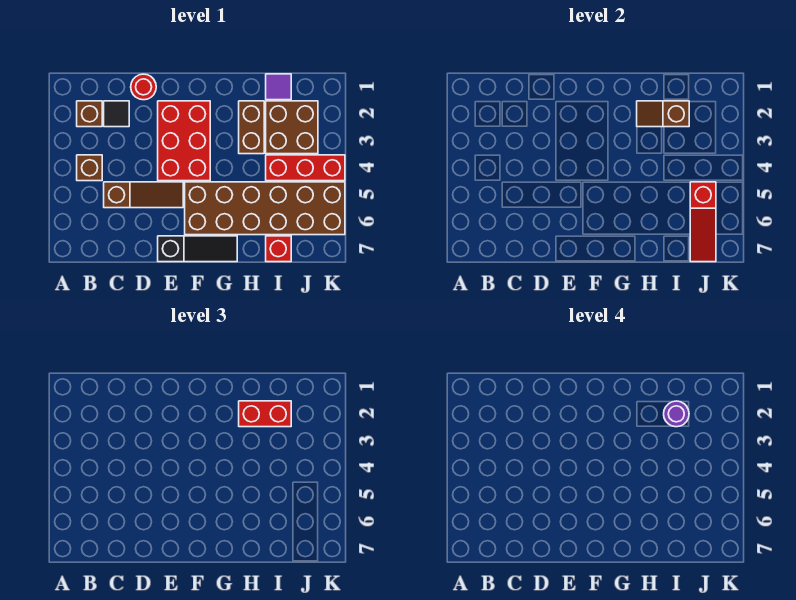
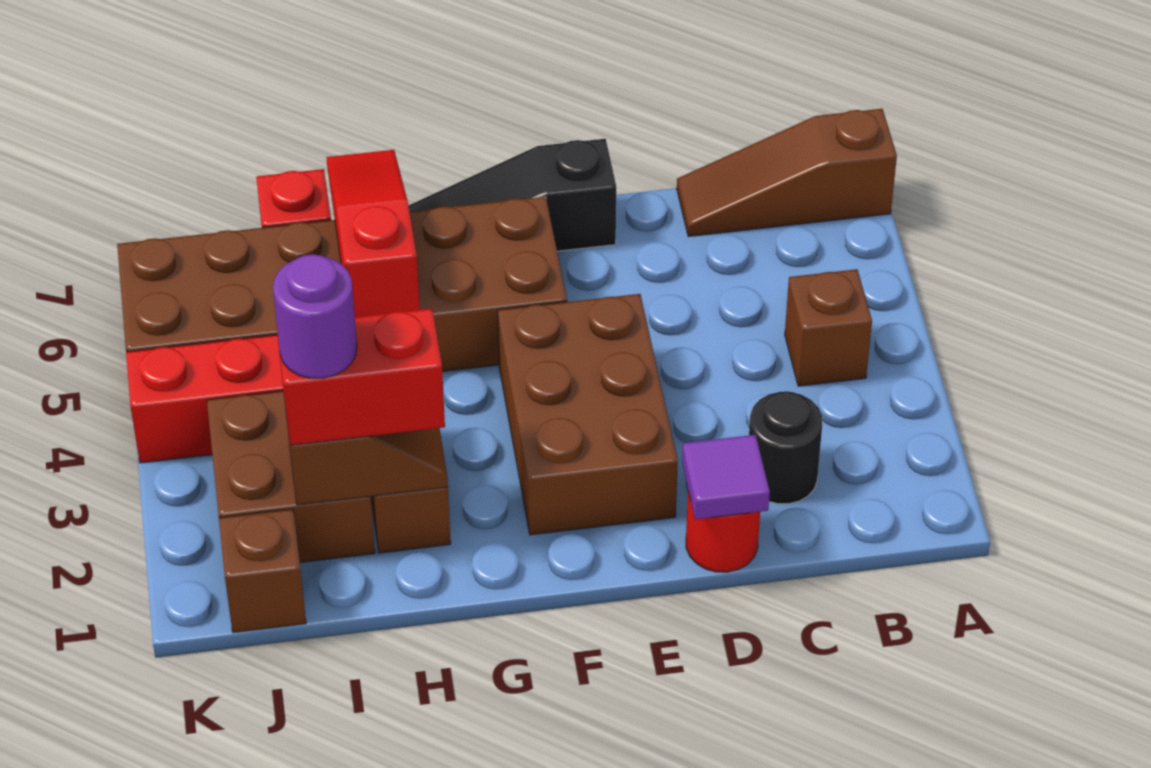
brown 1x1 brick [77,101,102,127] -> brown 1x1 brick moved to [219,509,306,633]
black 1x1 tile [104,101,129,127] -> black 1x1 round brick [749,391,822,504]
brown 1x3 slope [104,182,183,208] -> brown 1x3 slope moved to [677,109,897,237]
red 2x3 brick [158,101,210,181] -> brown 2x3 brick [498,294,678,535]
purple 1x1 tile [266,74,291,100] -> purple 1x1 tile moved to [682,435,770,519]
red 1x3 slope [690,182,716,262] -> red 1x3 slope moved to [327,150,420,317]

